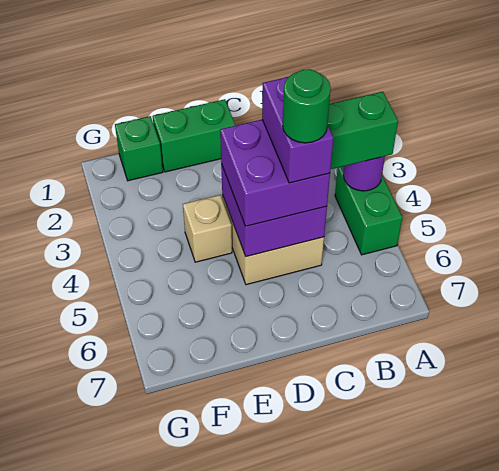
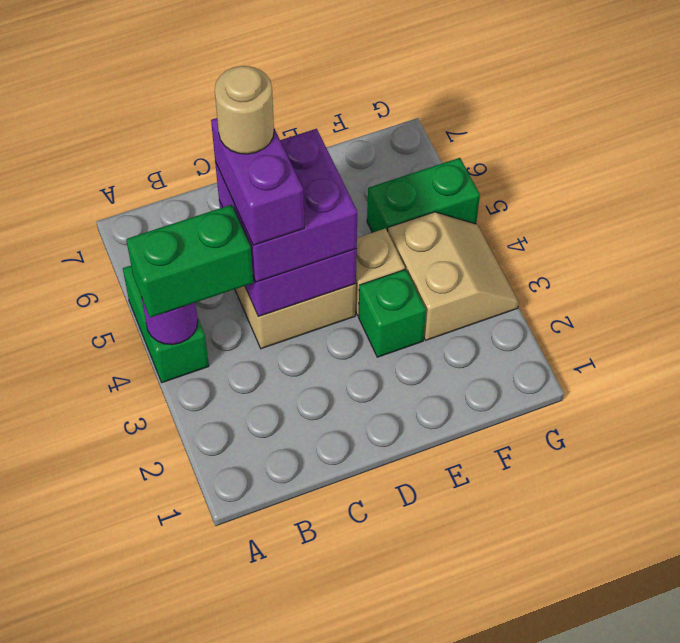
green 1x1 round brick [283,69,331,143] -> tan 1x1 round brick [215,66,274,154]
green 1x2 brick [153,99,235,172] -> green 1x2 brick moved to [367,158,480,233]
green 1x1 brick [115,116,163,181] -> green 1x1 brick moved to [358,269,426,357]
none -> tan 2x2 slope [388,212,519,340]

